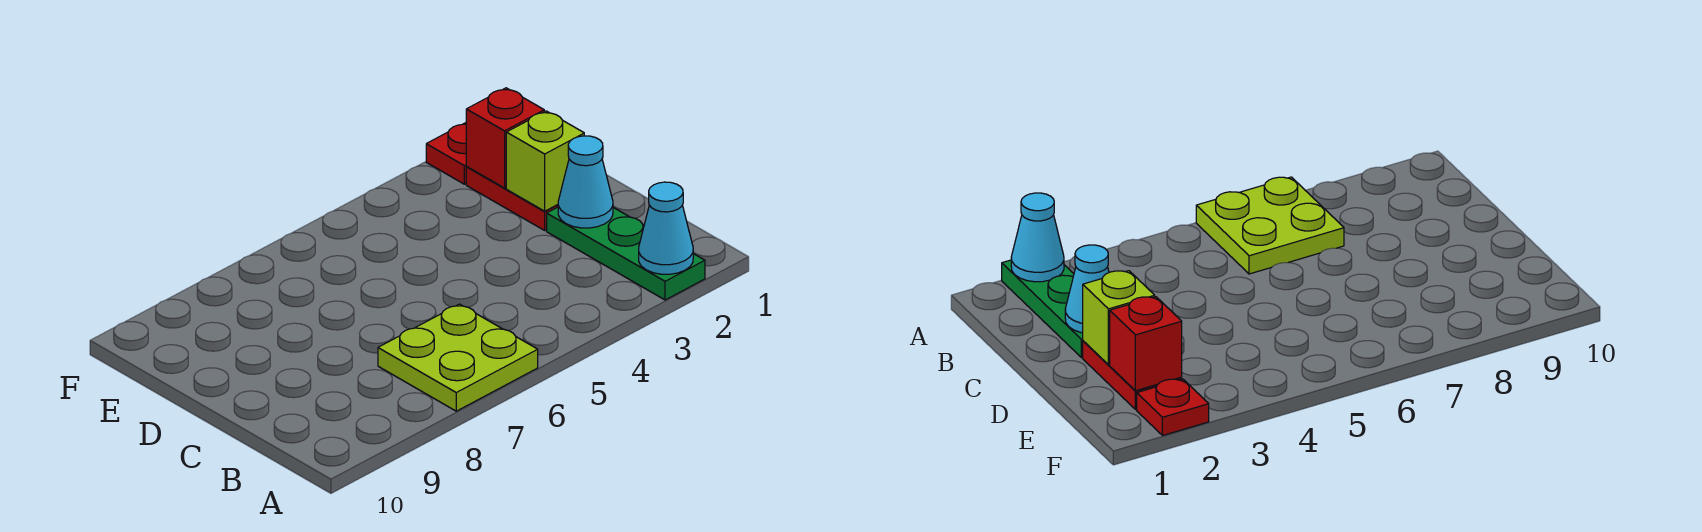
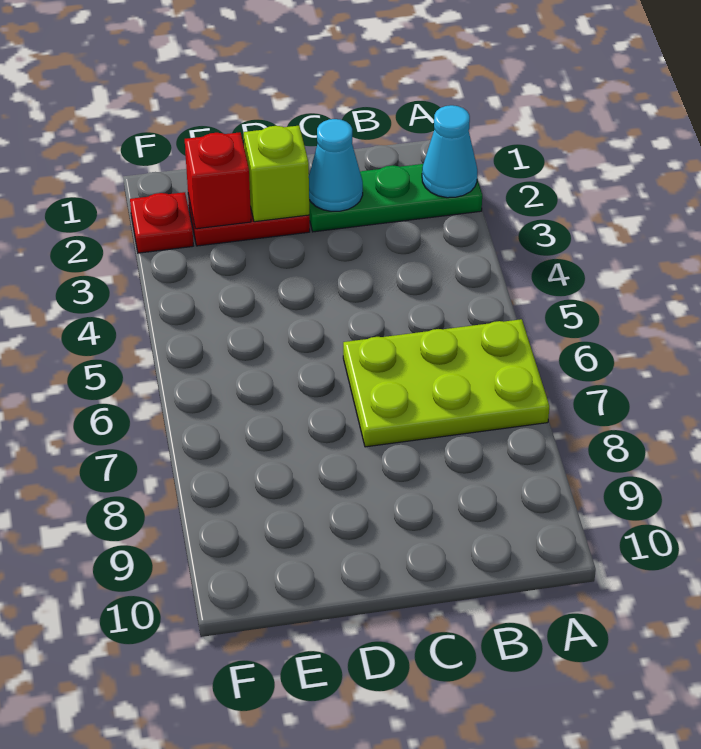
lime 2x2 plate [378,304,538,411] -> lime 2x3 plate [343,319,549,447]

